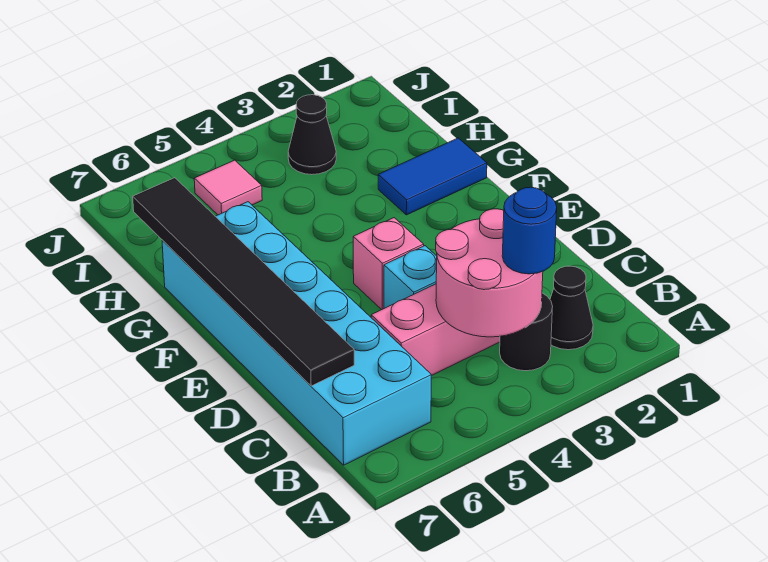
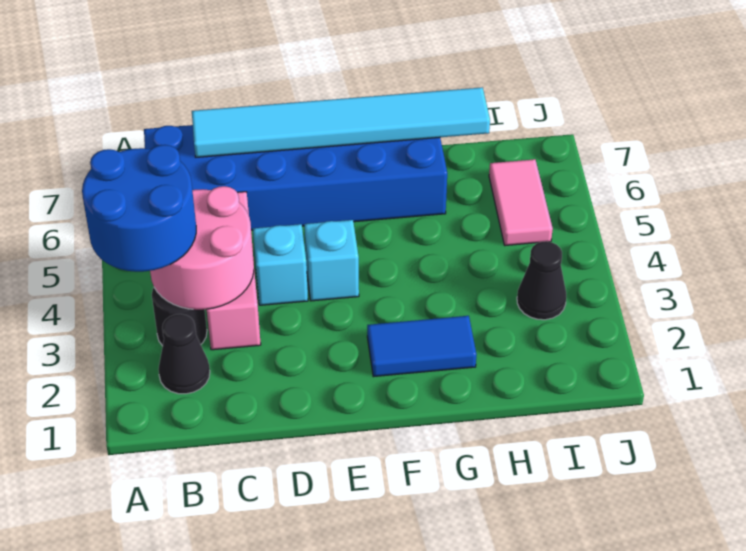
blue 1x1 round brick [502,187,557,274] -> blue 2x2 round brick [82,145,196,272]
cyan 2x6 brick [162,202,431,465] -> blue 2x6 brick [144,125,447,230]
black 1x6 tile [133,178,354,386] -> cyan 1x6 tile [192,87,490,157]
pink 1x1 brick [353,218,424,310] -> cyan 1x1 brick [304,220,359,301]
blue 1x2 tile [378,138,487,215] -> blue 1x2 tile turned to [367,316,477,377]
pink 1x1 tile [194,160,262,215] -> pink 1x2 tile [489,159,553,245]

